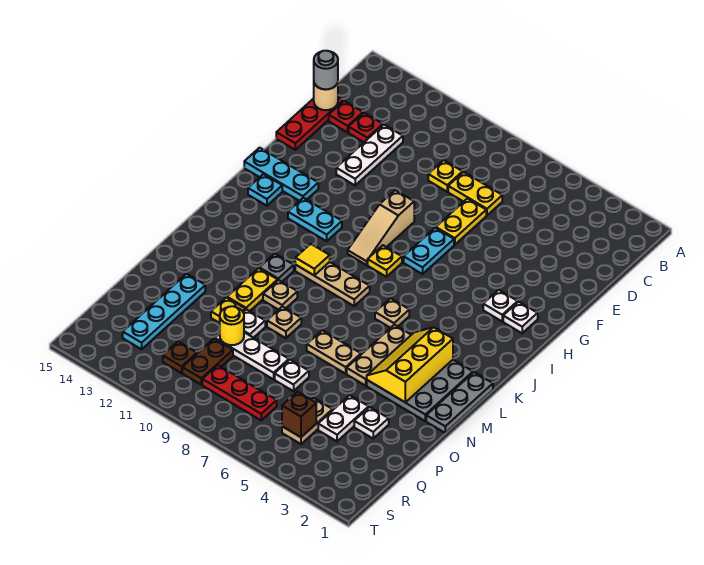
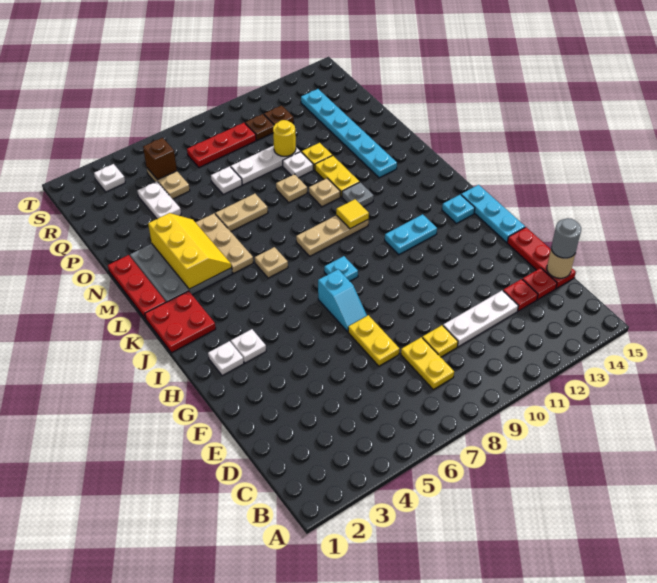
yellow 1x2 plate [448,172,502,215] -> yellow 1x2 plate turned to [401,337,454,390]
white 1x3 plate [336,125,403,185] -> white 1x3 plate turned to [443,290,518,347]
cyan 1x2 plate [404,228,454,274] -> cyan 1x2 slope [318,269,367,332]
tan 1x3 slope [348,190,414,265] -> none
cyan 1x3 plate [244,148,318,201] -> cyan 1x3 plate turned to [461,185,525,242]
yellow 1x1 plate [368,245,402,277] -> cyan 1x1 plate [324,256,358,281]
none -> red 2x2 plate [145,291,216,353]
grey 1x3 plate [426,372,493,433] -> red 1x3 plate [108,255,166,318]
cyan 1x4 plate [123,274,205,349] -> cyan 1x6 plate [301,89,397,178]
white 1x1 plate [354,407,389,438] -> white 1x1 plate moved to [94,164,125,192]
brown 1x2 plate [182,339,233,385] -> brown 1x1 plate [245,114,274,140]

